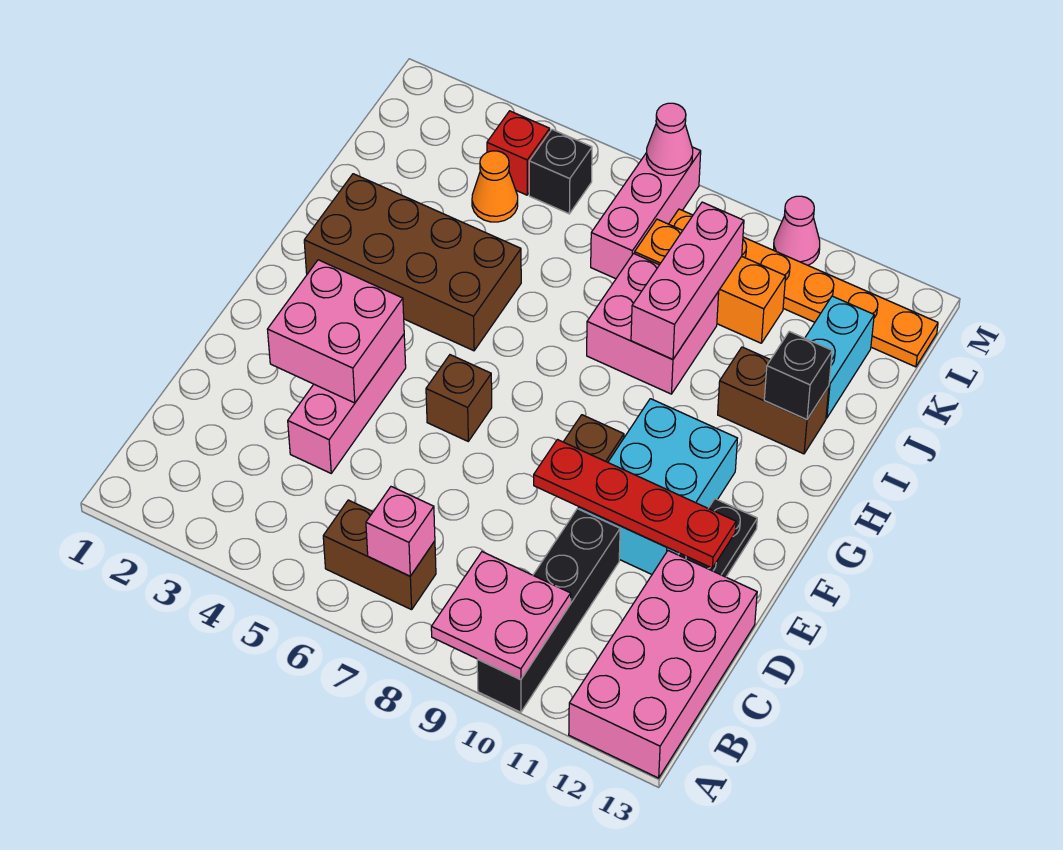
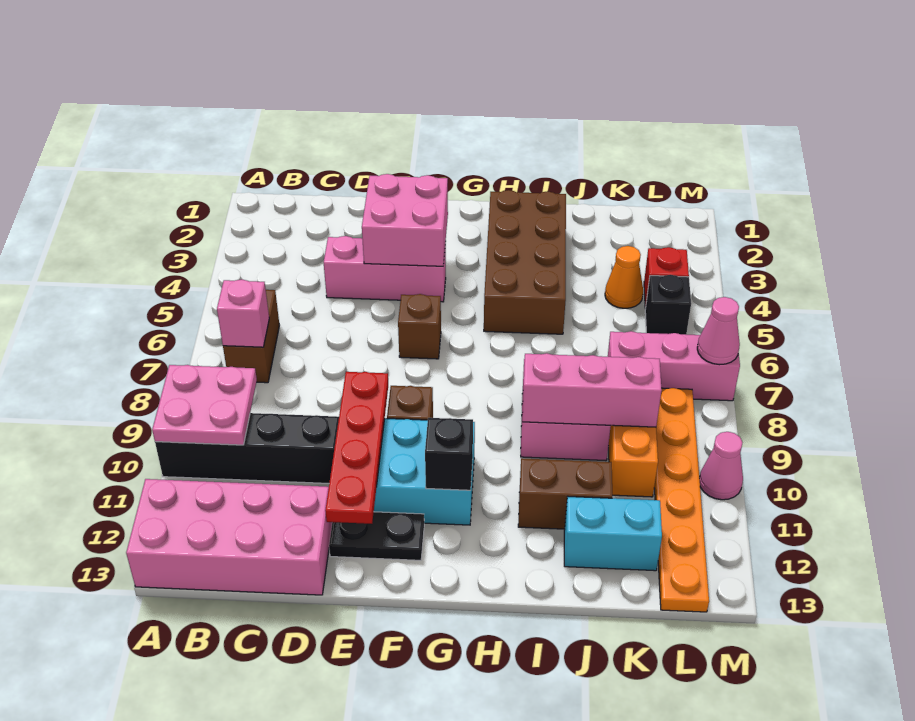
brown 1x2 brick [718,347,829,454] -> brown 1x2 brick turned to [518,458,612,529]
black 1x1 brick [764,331,832,420] -> black 1x1 brick moved to [425,418,473,490]

